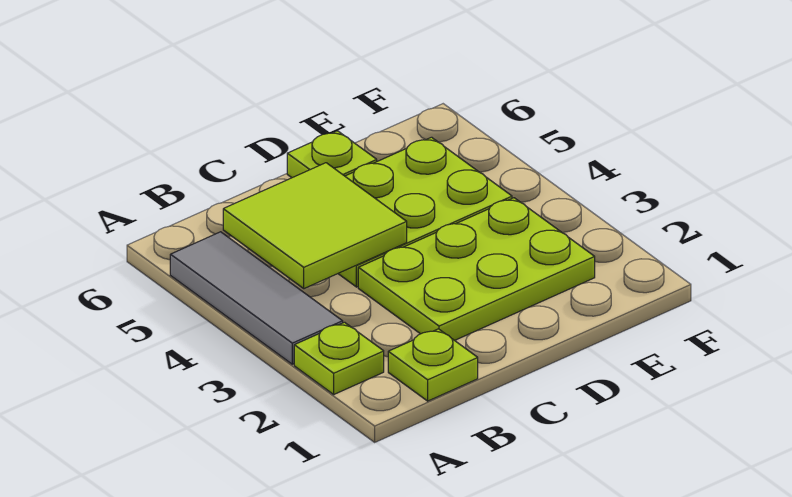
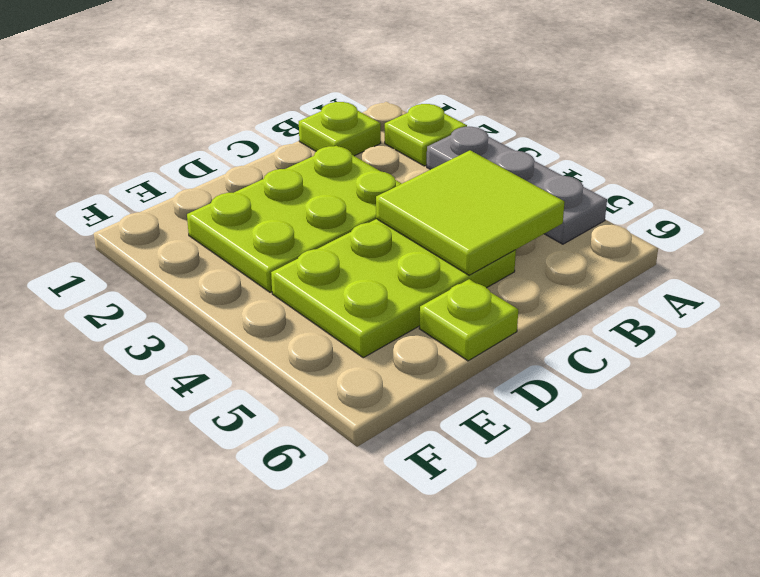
grey 1x3 tile [170,232,343,364] -> grey 1x3 plate [427,127,607,244]

